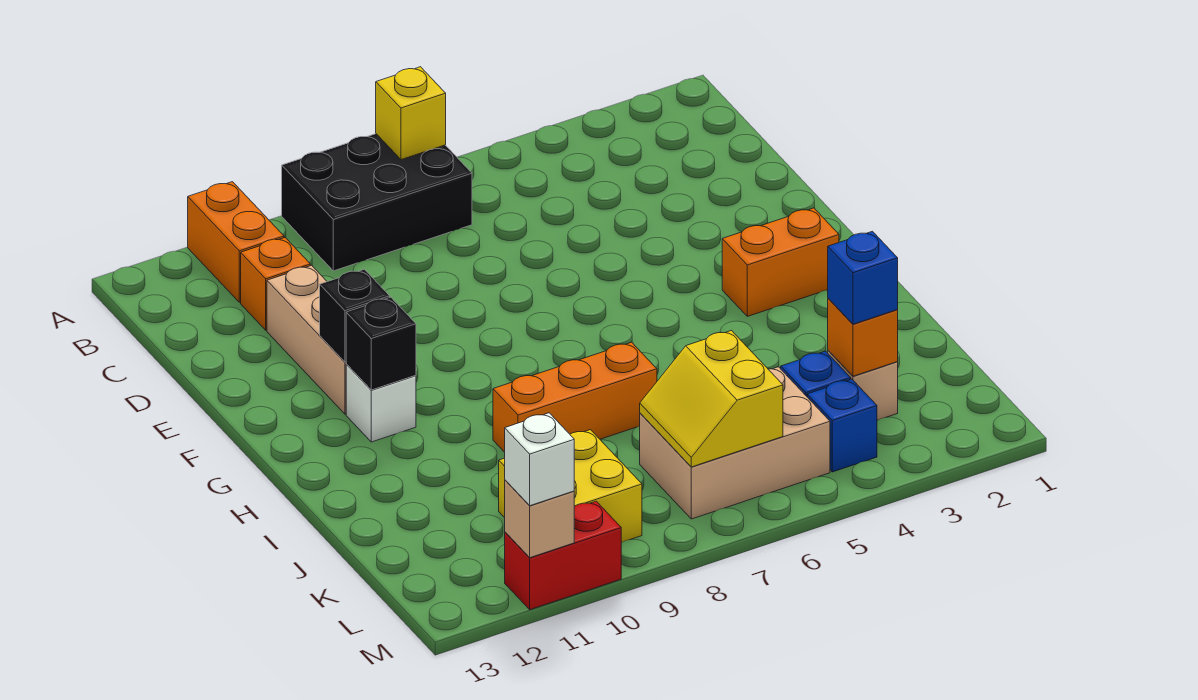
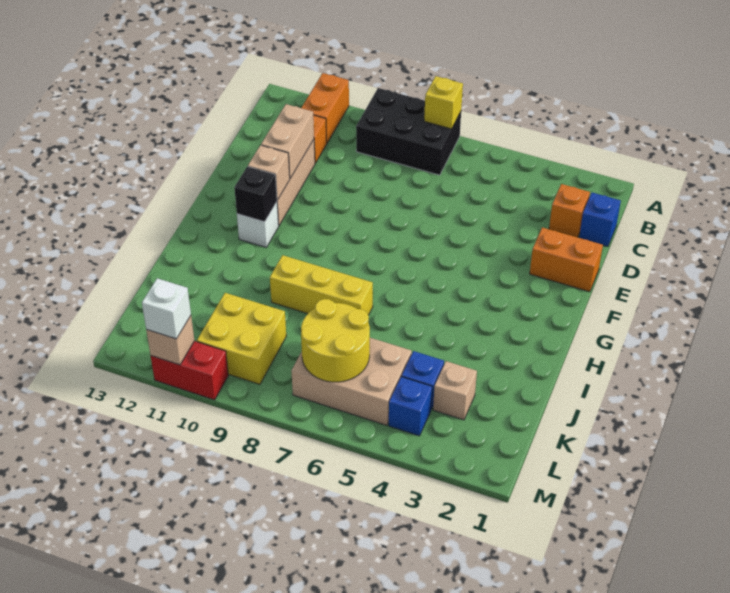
none -> tan 1x2 brick [261,104,314,178]
black 1x1 brick [320,269,390,362] -> tan 1x1 brick [248,145,290,200]
orange 1x2 brick [722,208,839,316] -> orange 1x2 brick moved to [530,227,603,292]
orange 1x3 brick [493,342,657,452] -> yellow 1x3 brick [270,255,373,315]
orange 1x1 brick [828,299,898,376] -> orange 1x1 brick moved to [549,184,590,237]
blue 1x1 brick [828,231,898,324] -> blue 1x1 brick moved to [579,193,621,247]
yellow 2x2 slope [640,331,783,467] -> yellow 2x2 round brick [301,299,370,382]

